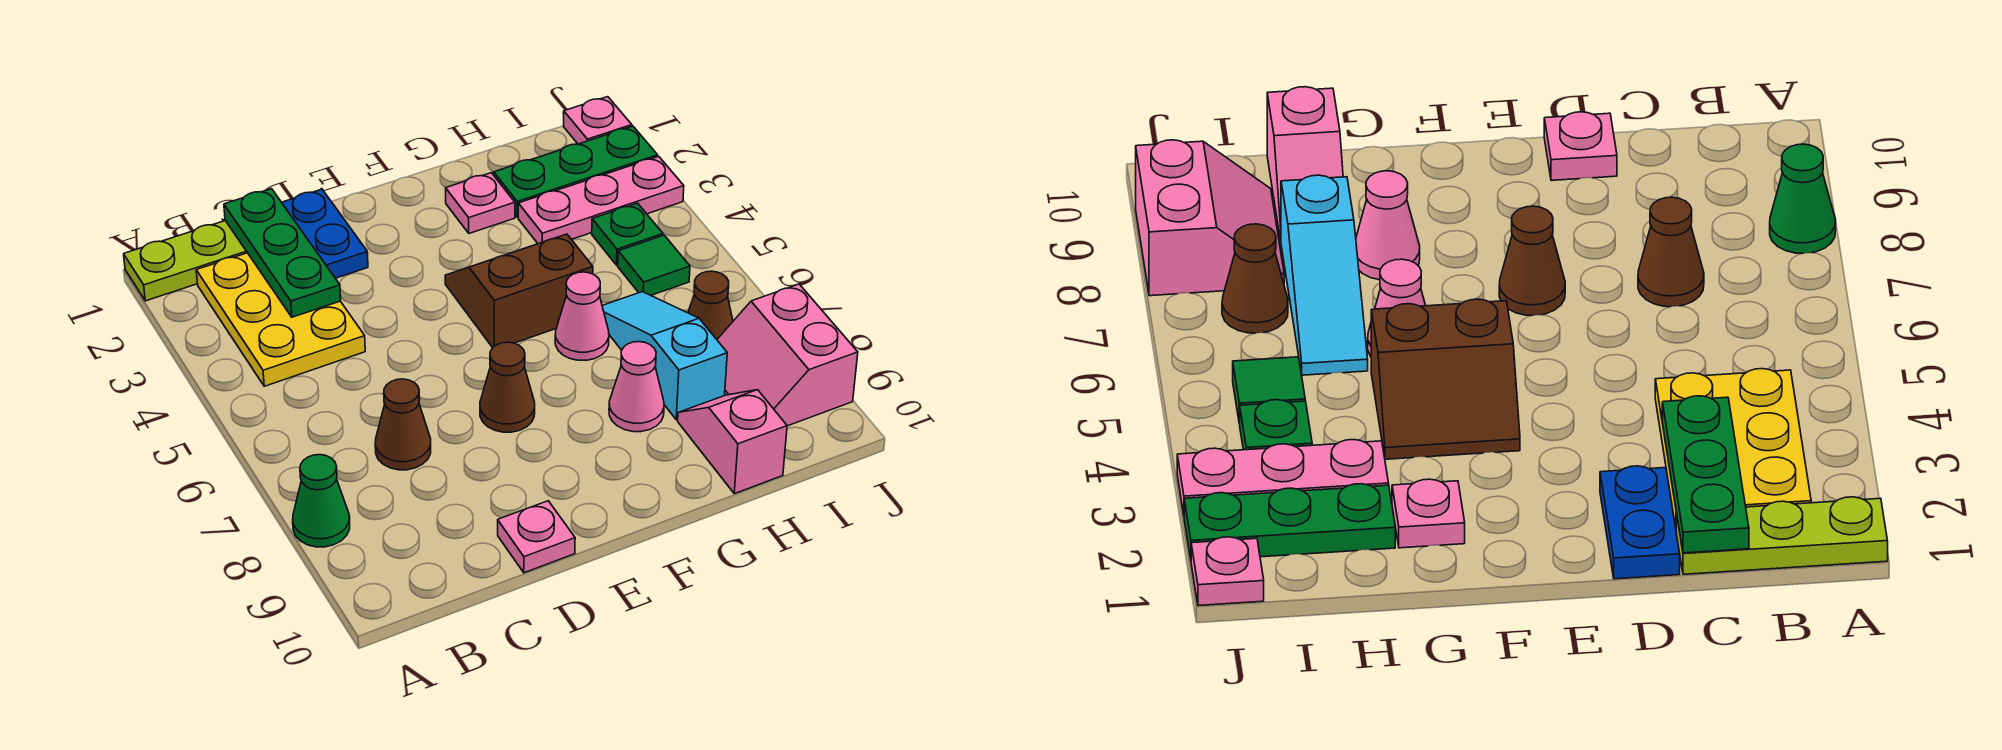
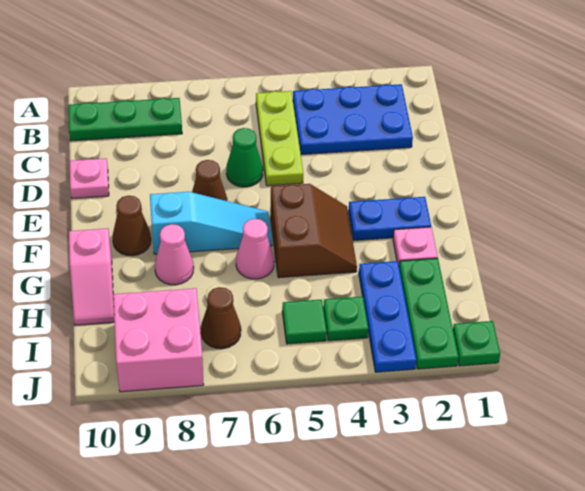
lime 1x3 plate [124,221,247,301] -> lime 1x3 plate moved to [256,91,303,186]
green 1x1 cone [293,455,350,547] -> green 1x1 cone moved to [226,128,263,187]
yellow 2x3 plate [196,253,365,386] -> blue 2x3 plate [293,84,413,155]
green 1x3 plate [224,189,341,317] -> green 1x3 plate moved to [68,98,182,141]
brown 1x1 cone [375,379,431,470] -> brown 1x1 cone moved to [112,196,151,256]
blue 1x2 plate [282,189,368,278] -> blue 1x2 plate moved to [348,197,431,241]
pink 1x3 plate [518,156,684,244] -> blue 1x3 plate [359,261,416,372]
cyan 1x3 slope [602,292,727,420] -> cyan 1x3 slope moved to [150,192,272,254]
pink 1x2 slope [678,390,787,494] -> pink 1x2 slope turned to [69,228,114,325]
pink 2x2 slope [717,284,858,426] -> pink 2x2 brick [113,288,204,392]
pink 1x1 plate [564,97,632,144] -> green 1x1 plate [453,321,500,366]

